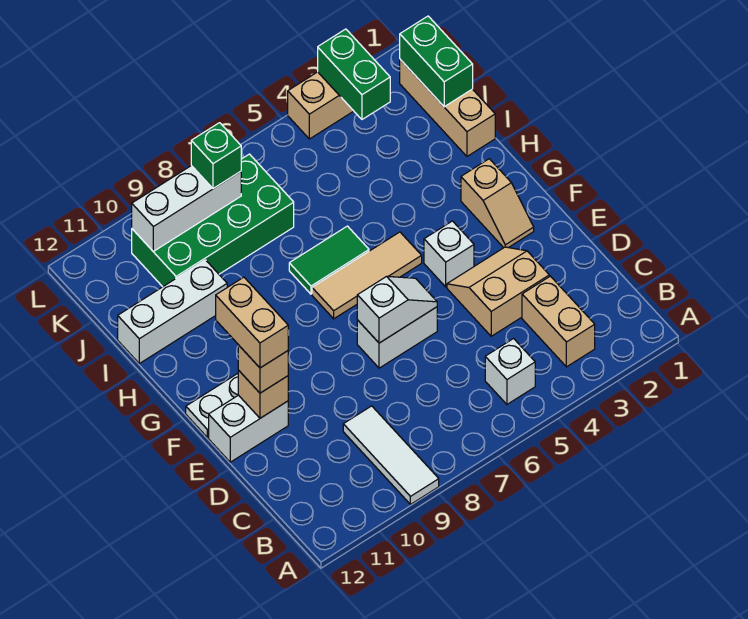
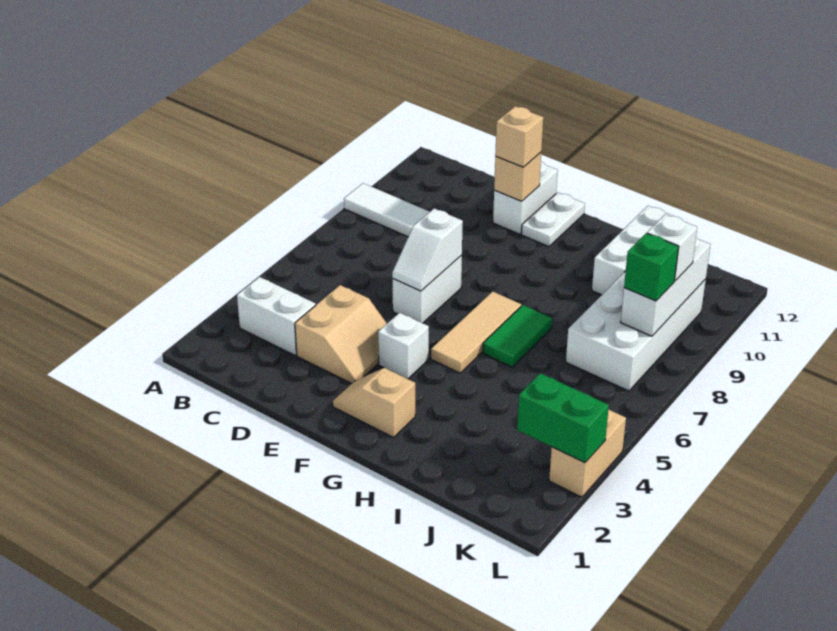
tan 1x2 brick [522,276,595,367] -> white 1x2 brick [237,277,316,356]
white 1x1 brick [485,339,535,404] -> white 1x1 brick moved to [647,214,697,281]
tan 1x2 brick [216,277,288,368] -> none
tan 1x3 brick [400,60,495,156] -> none
green 1x2 brick [400,16,473,107] -> none
green 2x4 brick [132,154,294,287] -> white 2x4 brick [566,271,706,391]

